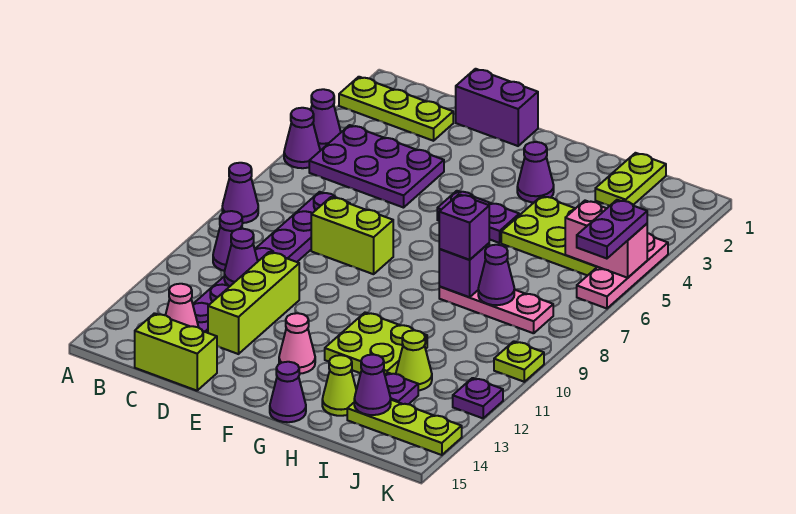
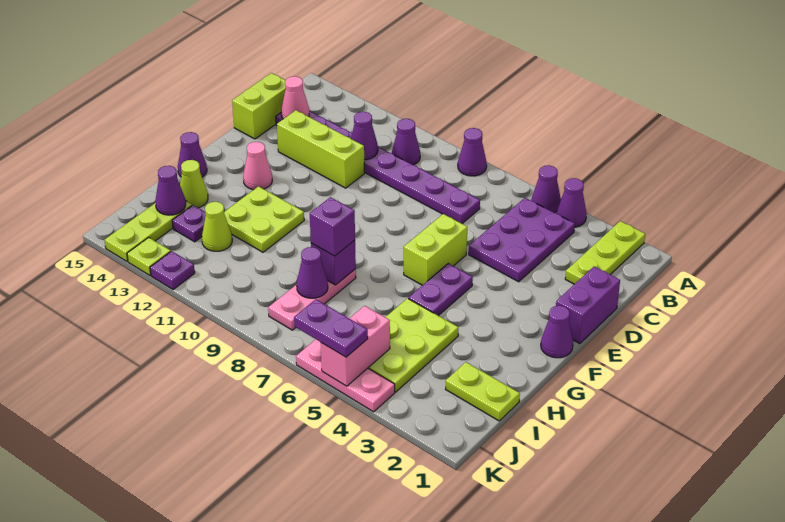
lime 1x2 brick [311,197,393,274] -> lime 1x2 brick moved to [404,214,467,285]
purple 1x1 cone [517,142,554,202] -> purple 1x1 cone moved to [541,306,573,358]
lime 1x1 plate [494,341,544,382] -> lime 1x1 plate moved to [127,238,171,275]

